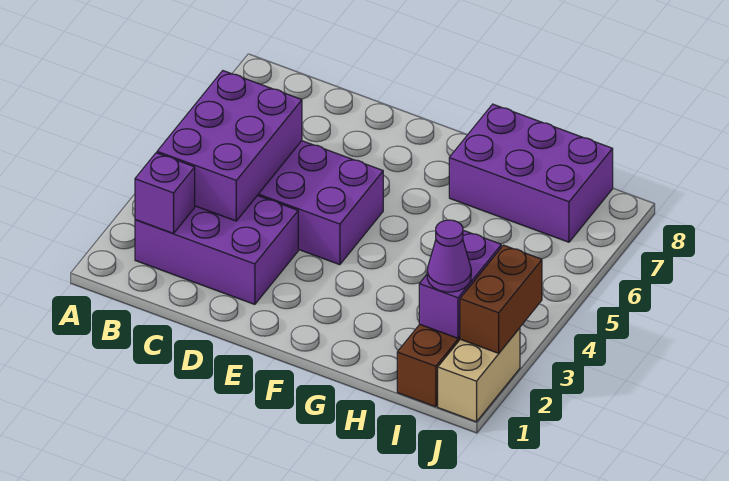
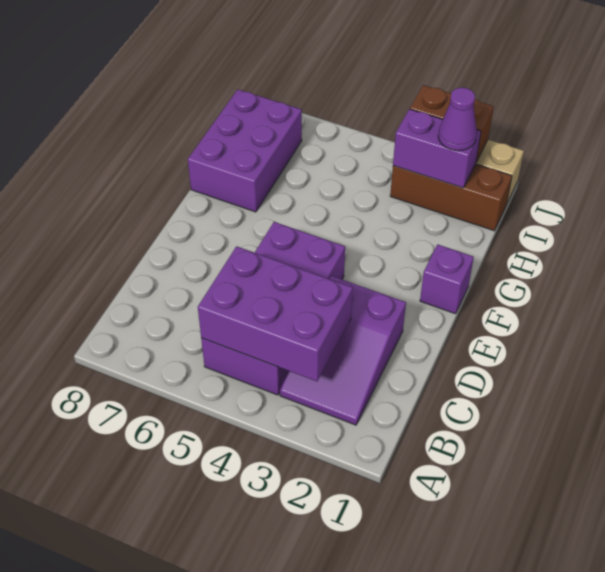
purple 2x3 brick [135,195,298,304] -> purple 2x3 slope [280,276,406,425]
purple 1x1 brick [135,153,195,233] -> purple 1x1 brick moved to [420,244,474,314]

